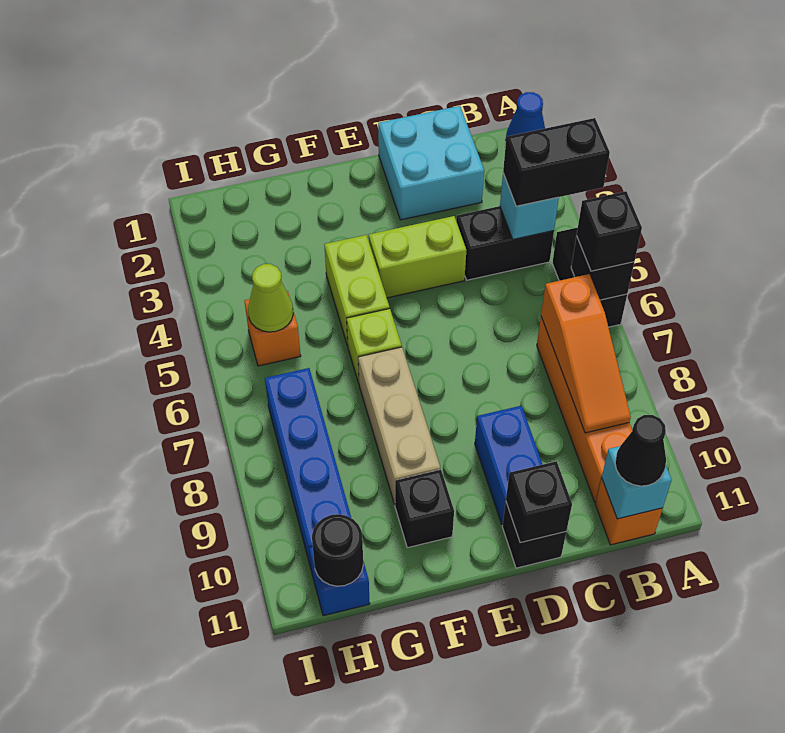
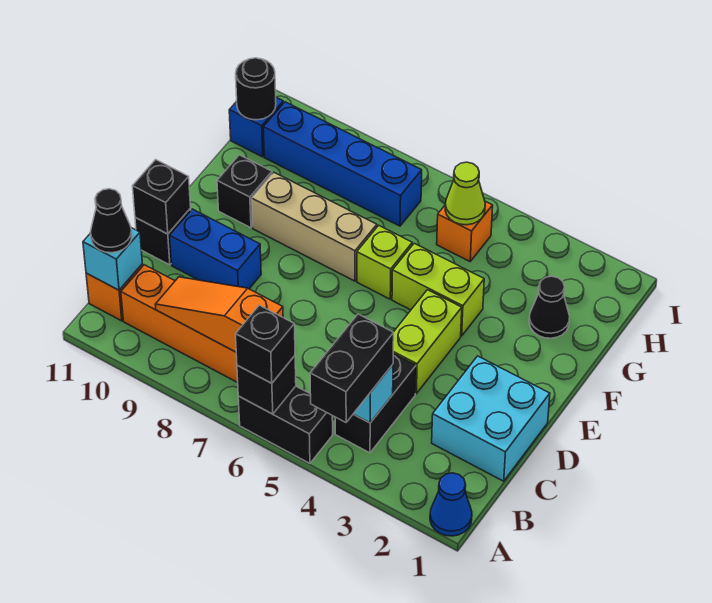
none -> black 1x1 cone [529,276,570,338]

